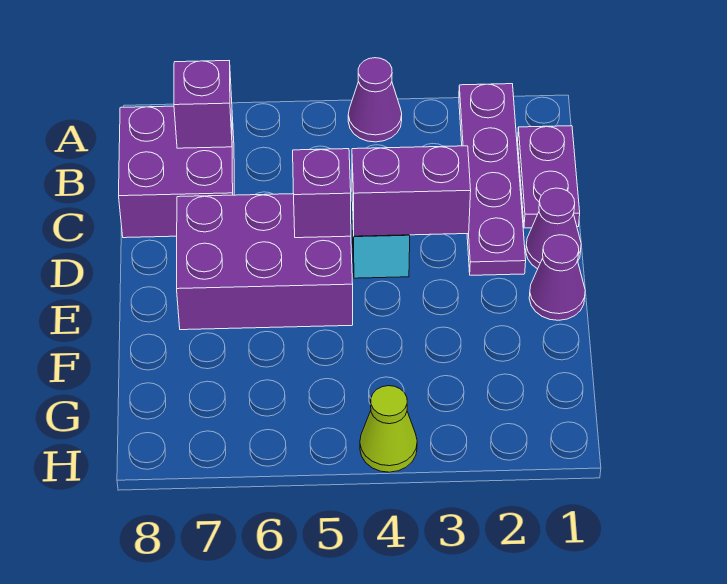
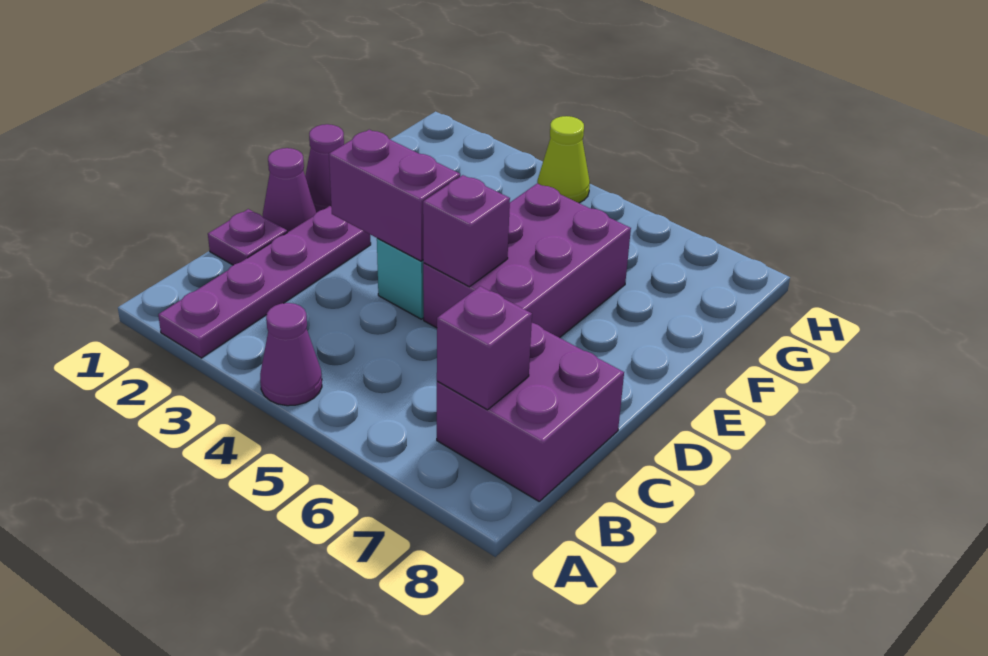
purple 1x2 plate [518,126,580,228] -> purple 1x1 plate [208,209,287,265]
purple 2x3 brick [177,194,353,330] -> purple 2x3 brick turned to [423,183,631,338]

